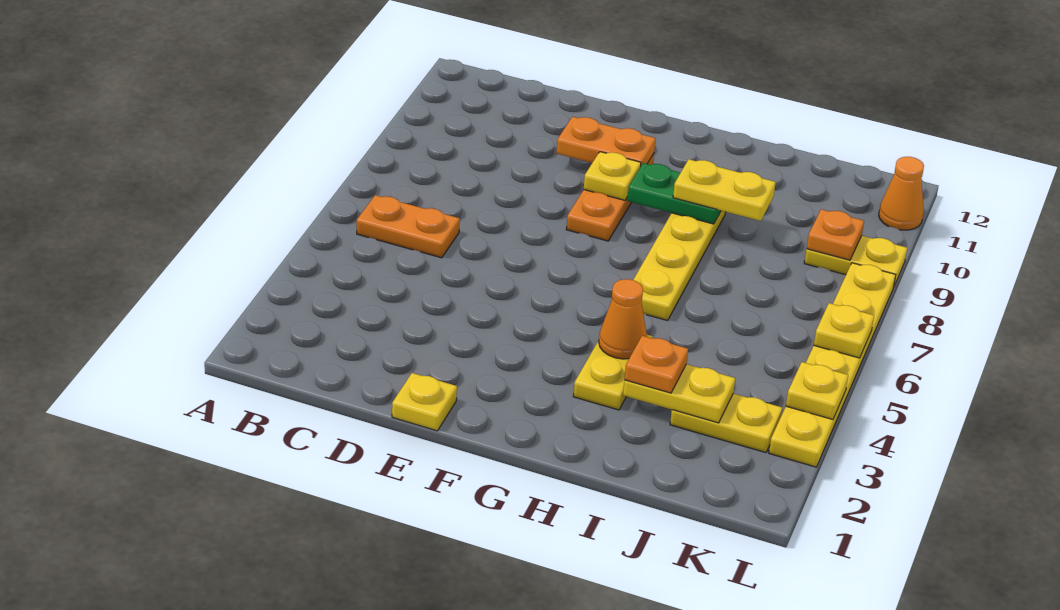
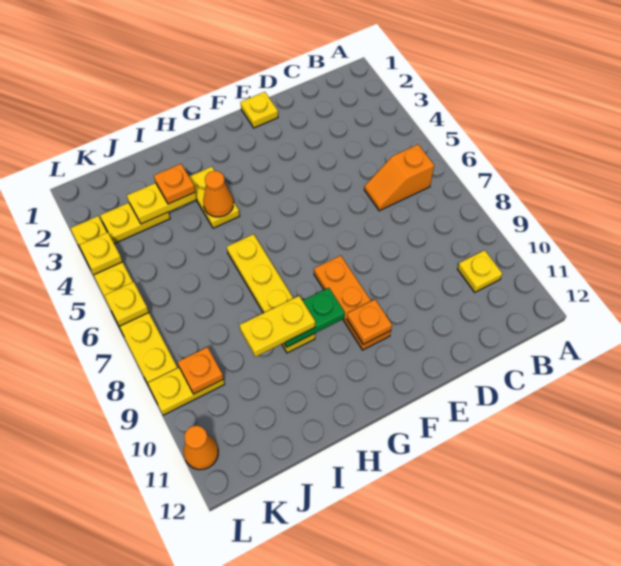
orange 1x2 plate [357,195,460,258] -> orange 1x2 slope [364,145,434,211]
orange 1x2 plate [557,117,656,165] -> orange 1x1 plate [347,300,392,344]
yellow 1x1 plate [584,152,641,200] -> yellow 1x1 plate moved to [458,250,502,292]

